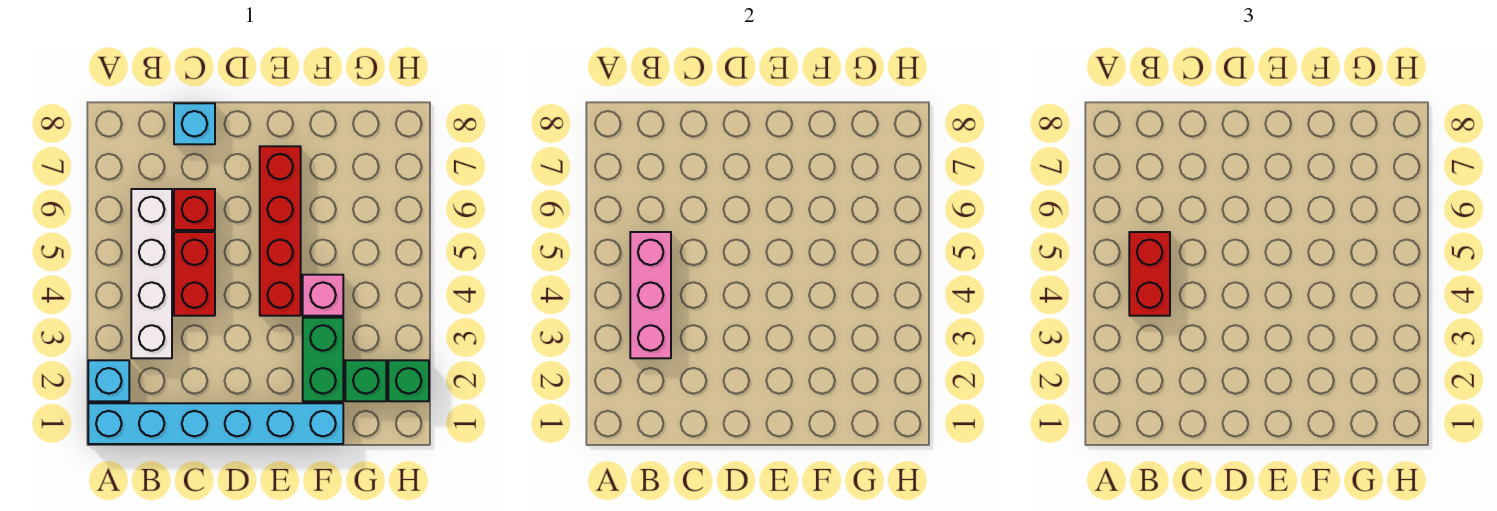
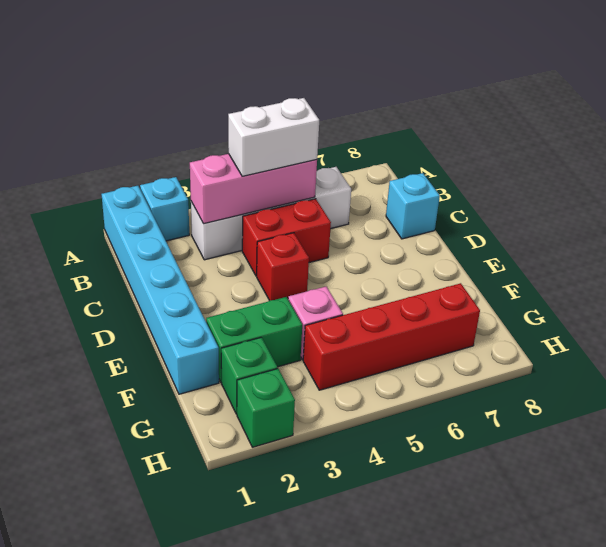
red 1x2 brick [1129,232,1170,316] -> white 1x2 brick [228,98,319,176]
red 1x1 brick [174,189,215,230] -> red 1x1 brick moved to [257,233,309,301]
red 1x4 brick [260,146,301,316] -> red 1x4 brick moved to [303,283,480,390]

